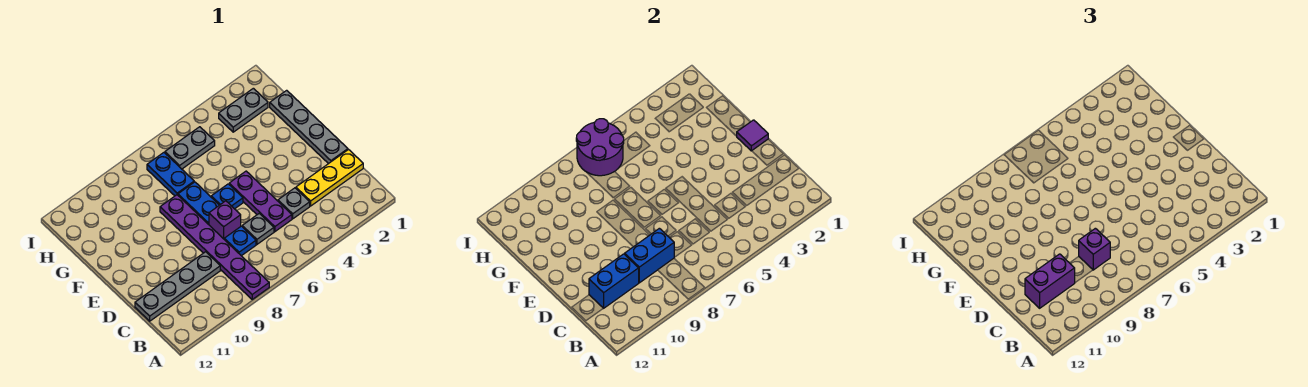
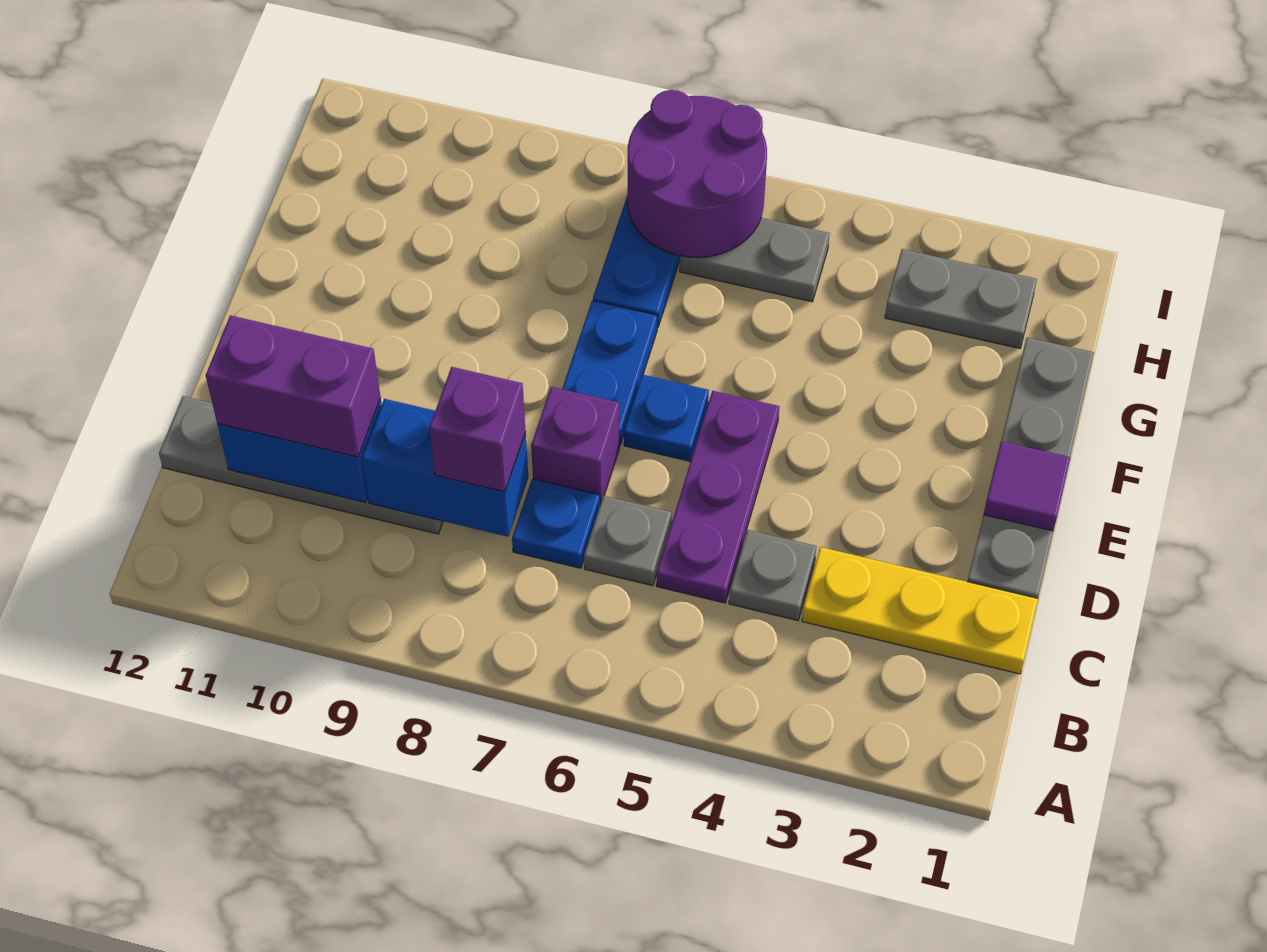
purple 1x6 plate [160,195,269,299] -> none

